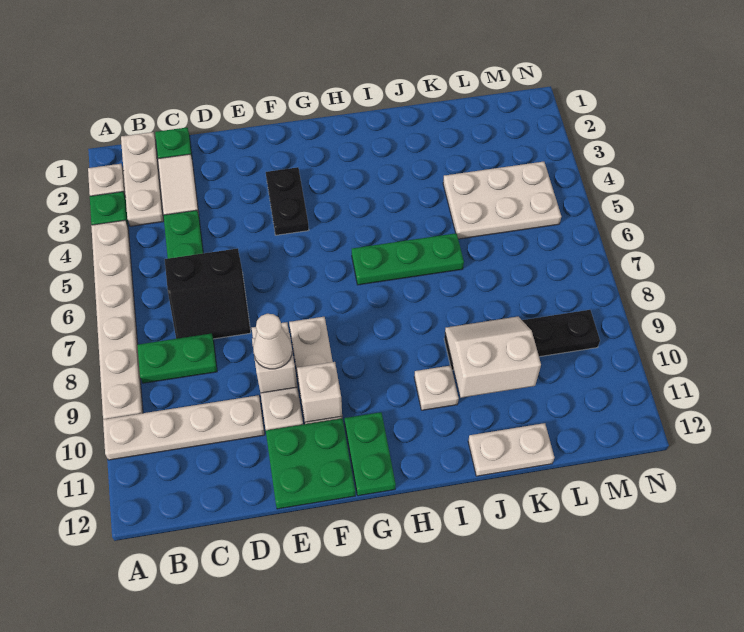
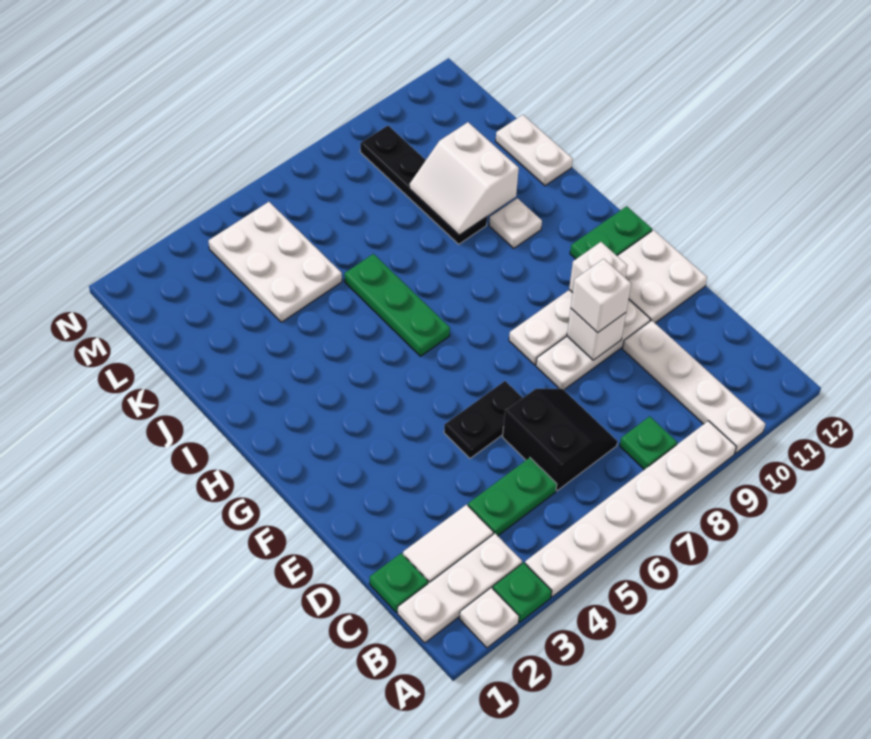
green 1x2 plate [137,333,217,383] -> green 1x1 plate [620,416,677,470]
white 1x1 cone [253,314,292,369] -> white 1x1 brick [571,259,631,333]
green 2x2 plate [266,418,355,509] -> white 2x2 plate [617,230,707,323]
black 1x2 plate [266,167,309,235] -> black 1x2 plate moved to [444,381,523,458]

